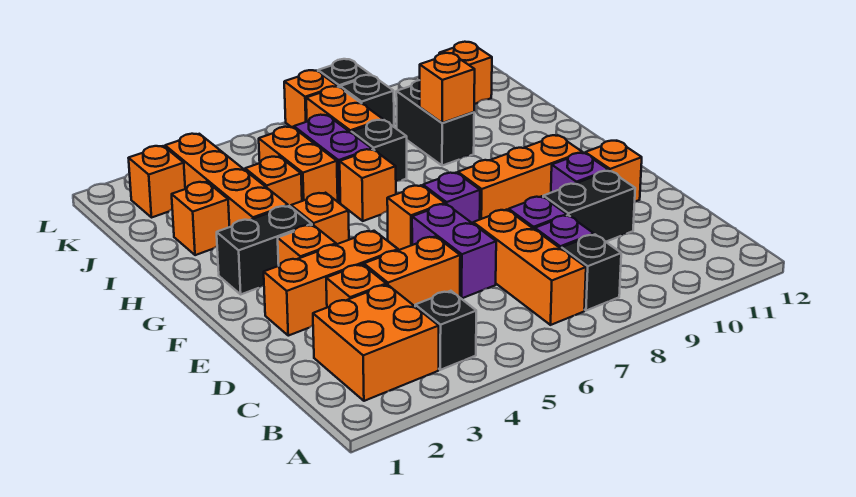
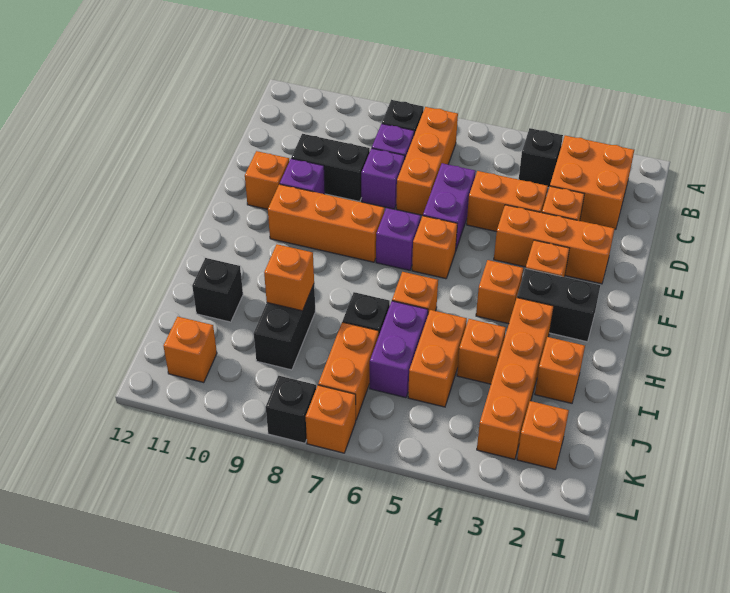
black 1x1 brick [340,75,394,127] -> black 1x1 brick moved to [192,258,243,322]

